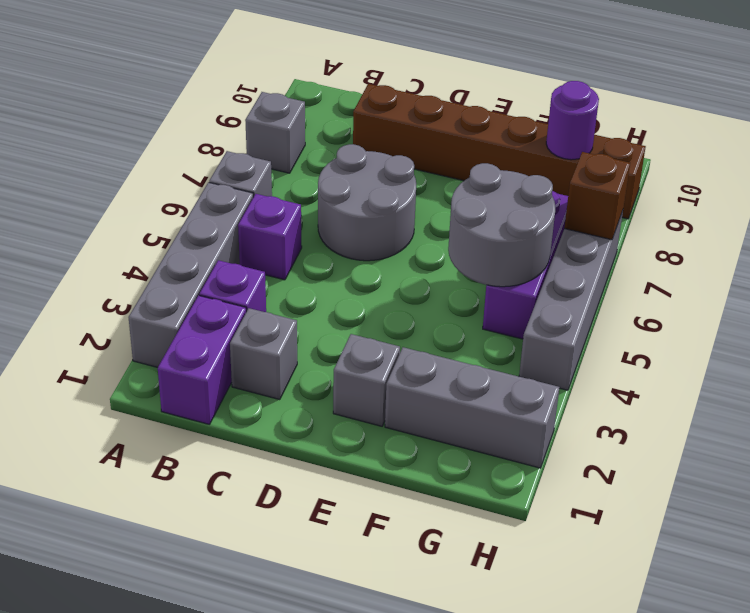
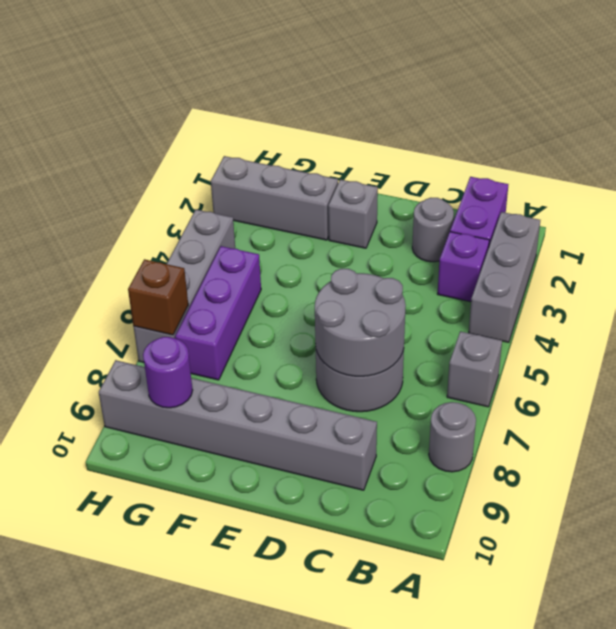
grey 1x4 brick [129,182,253,367] -> grey 1x3 brick [469,212,540,342]
grey 1x1 brick [245,92,305,173] -> grey 1x1 round brick [429,402,476,472]
purple 1x1 brick [238,194,302,280] -> none
grey 1x1 brick [230,308,297,400] -> grey 1x1 round brick [412,198,454,262]
brown 1x6 brick [353,84,646,219] -> grey 1x6 brick [99,360,377,490]
grey 2x2 round brick [448,163,555,287] -> grey 2x2 round brick moved to [315,268,406,376]

